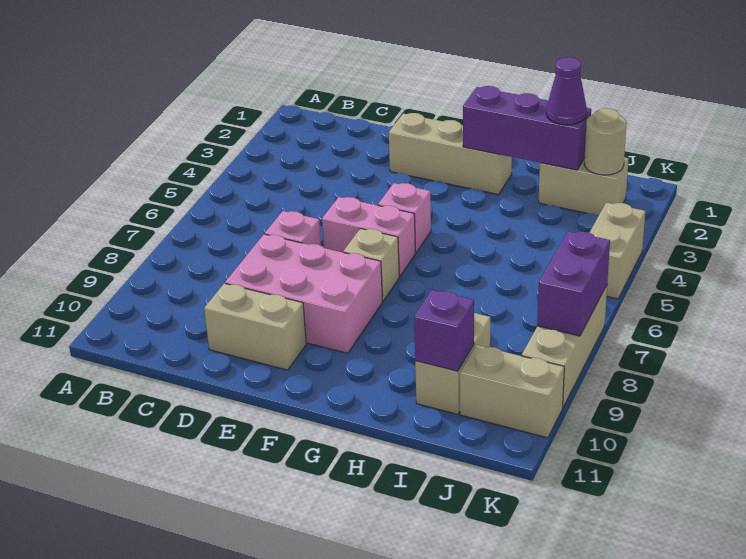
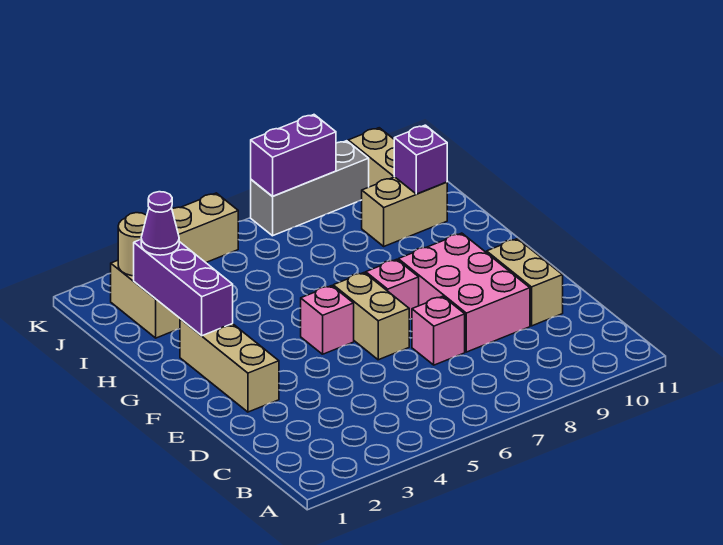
pink 1x2 brick [322,197,415,277] -> tan 1x2 brick [333,273,409,360]
tan 1x1 brick [343,228,399,301] -> pink 1x1 brick [366,259,419,319]
tan 1x3 brick [522,285,607,407] -> grey 1x3 brick [251,141,369,236]

